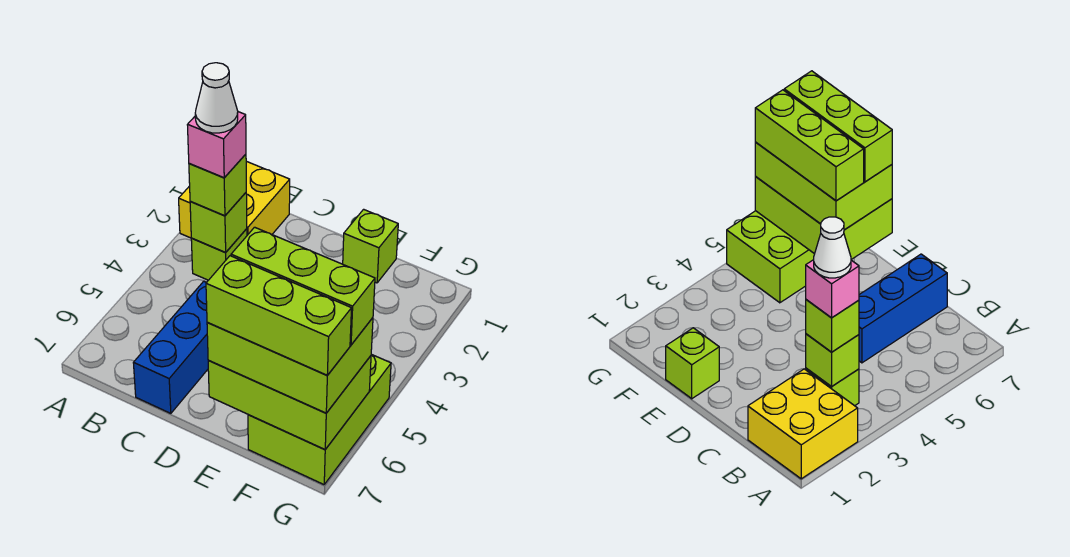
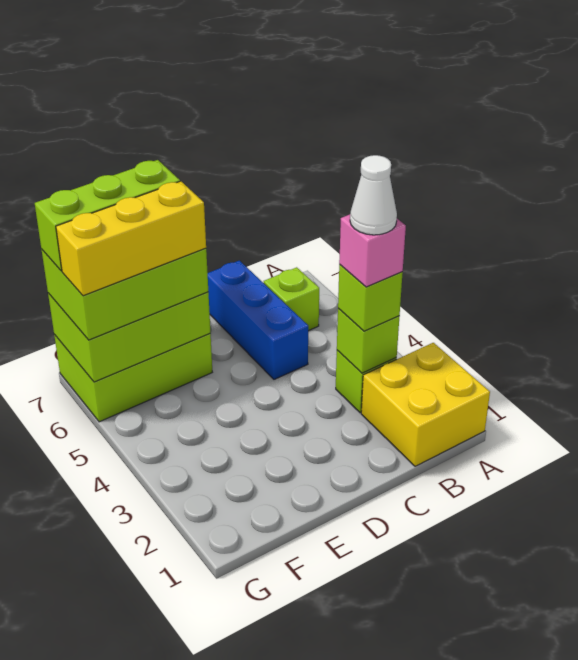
lime 1x1 brick [343,209,398,283] -> lime 1x1 brick moved to [264,267,319,331]
lime 1x3 brick [231,227,375,345] -> yellow 1x3 brick [56,181,206,296]
lime 2x3 brick [248,354,391,485] -> lime 2x3 brick turned to [54,334,212,422]

